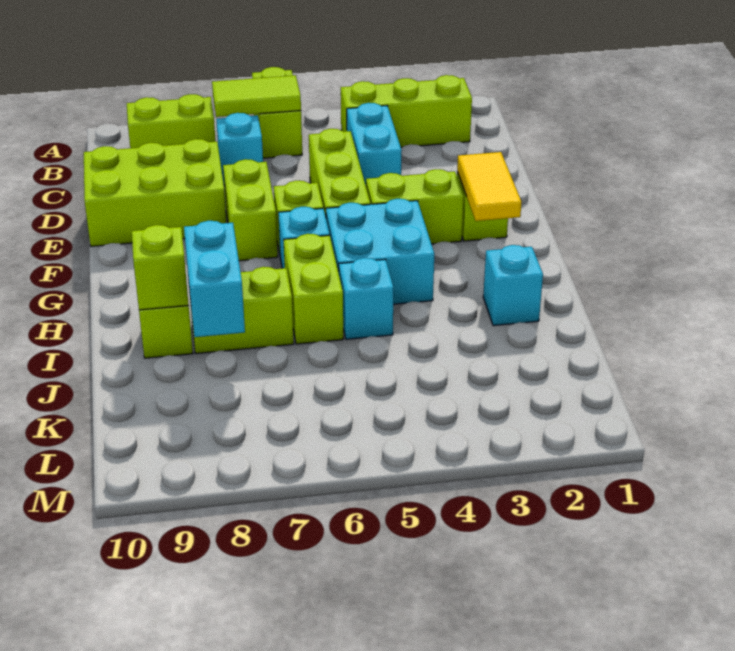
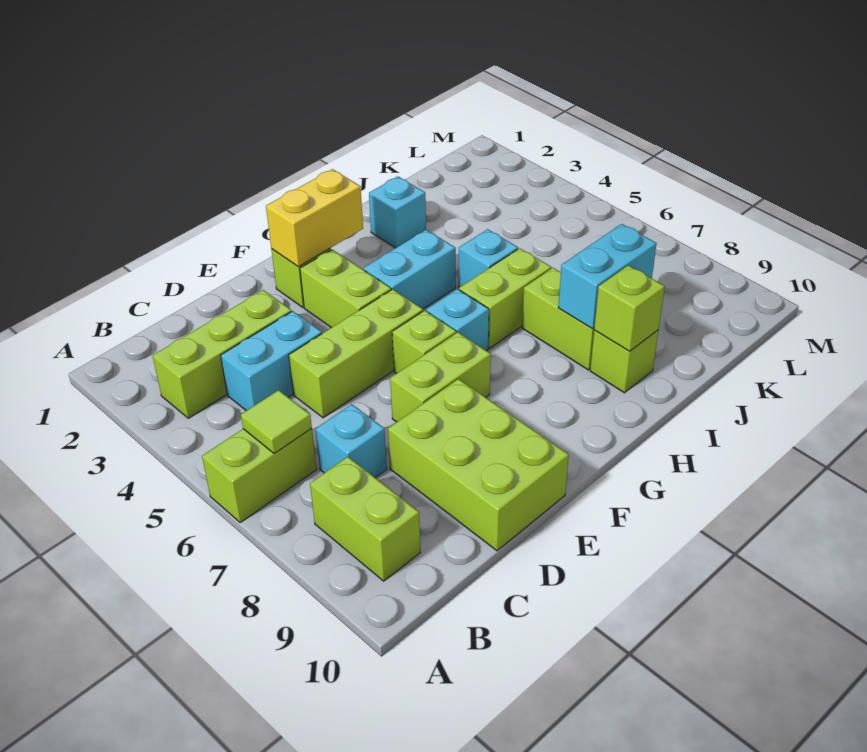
lime 1x3 brick [341,75,472,147] -> lime 1x3 brick turned to [153,290,292,418]
lime 1x2 tile [212,75,301,117] -> lime 1x1 tile [241,390,312,453]
yellow 1x2 tile [457,152,521,221] -> yellow 1x2 brick [266,169,363,267]
cyan 2x2 brick [326,199,434,304] -> cyan 1x2 brick [363,230,456,309]

